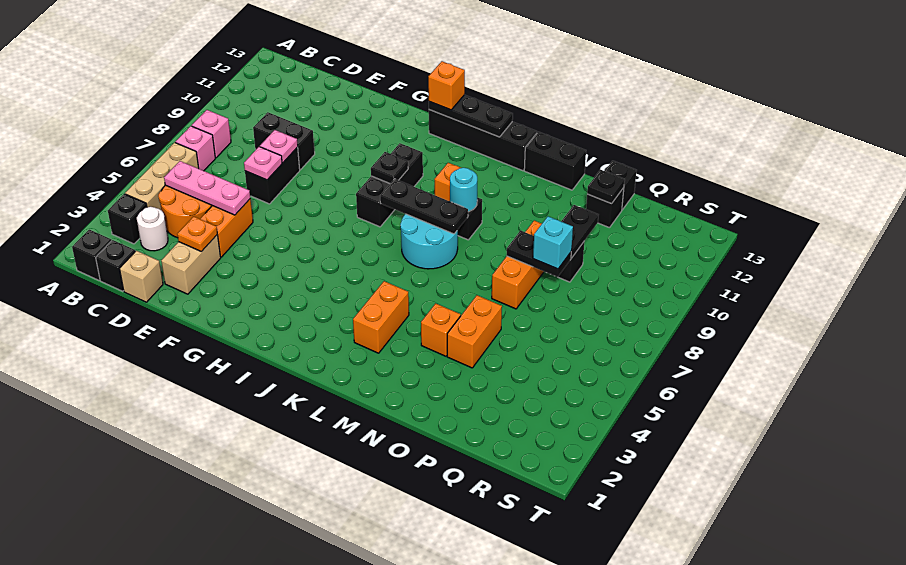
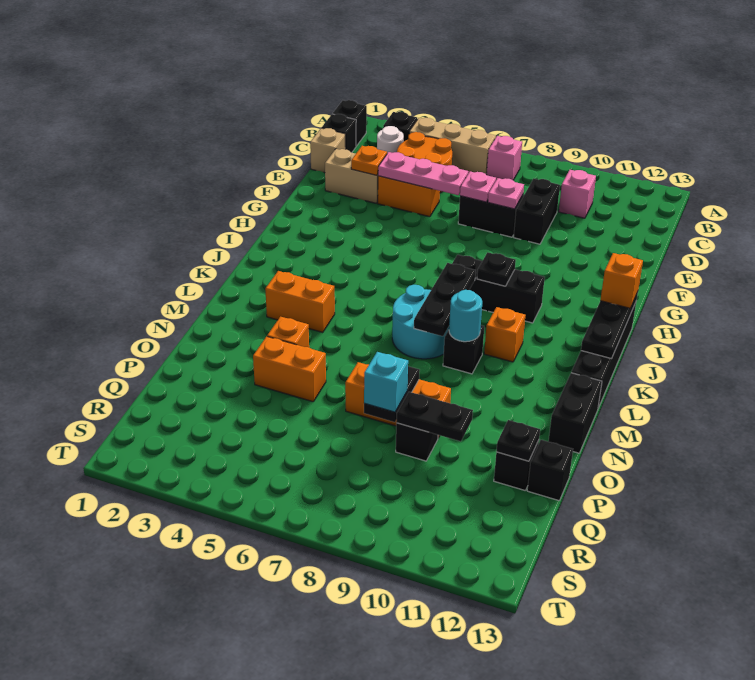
pink 1x1 brick [192,110,231,158] -> pink 1x1 brick moved to [559,170,596,218]
pink 1x3 plate [164,161,250,215] -> pink 1x3 plate turned to [378,152,468,195]

